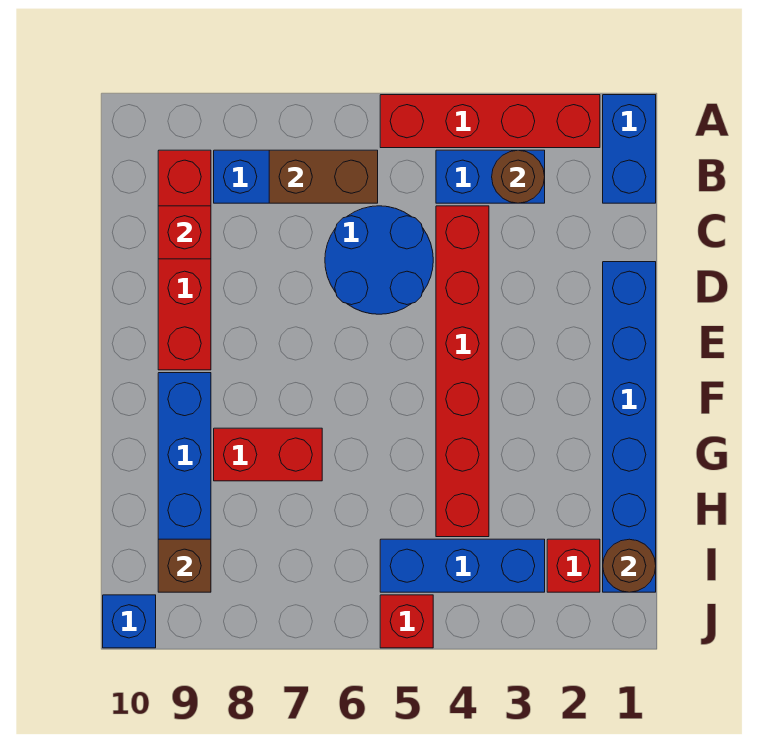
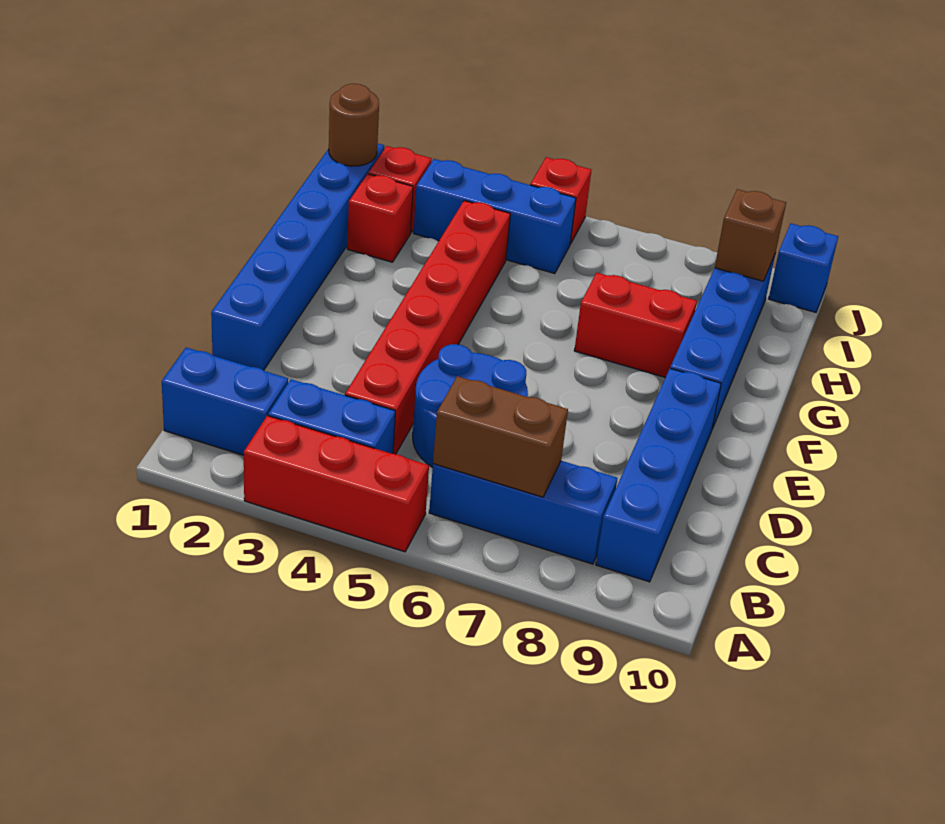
blue 1x2 brick [603,95,656,203] -> blue 1x2 brick turned to [162,348,288,455]
red 1x4 brick [380,95,600,148] -> red 1x3 brick [244,416,429,552]
brown 1x1 round brick [492,150,545,203] -> none
red 1x4 brick [158,150,211,370] -> blue 1x4 brick [596,368,721,582]
red 1x1 brick [158,206,211,259] -> red 1x1 brick moved to [347,174,413,262]

